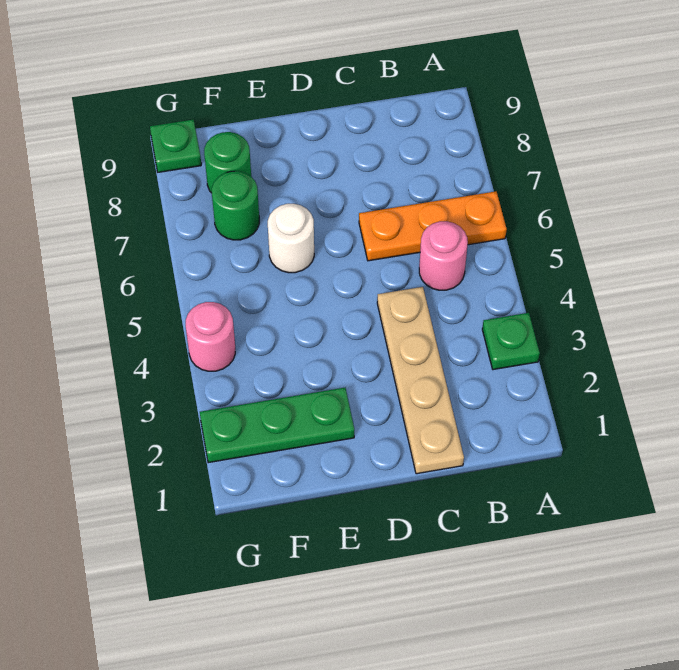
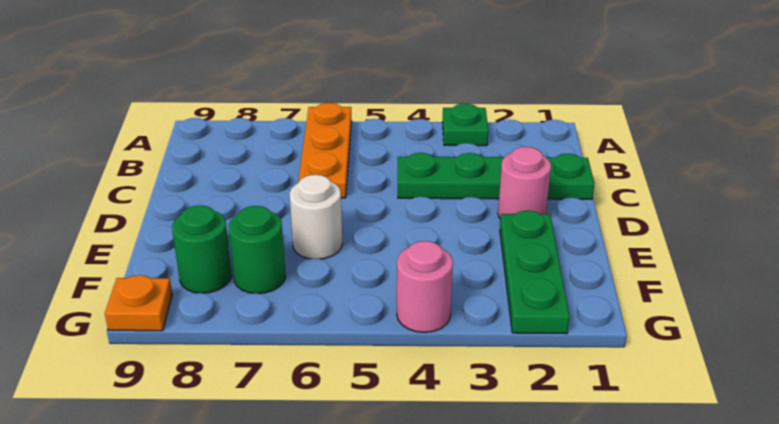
pink 1x1 round brick [419,221,468,290] -> pink 1x1 round brick moved to [498,147,551,219]
tan 1x4 plate [377,287,464,474] -> green 1x4 plate [398,153,594,199]
green 1x1 plate [150,120,201,172] -> orange 1x1 plate [105,275,172,331]

